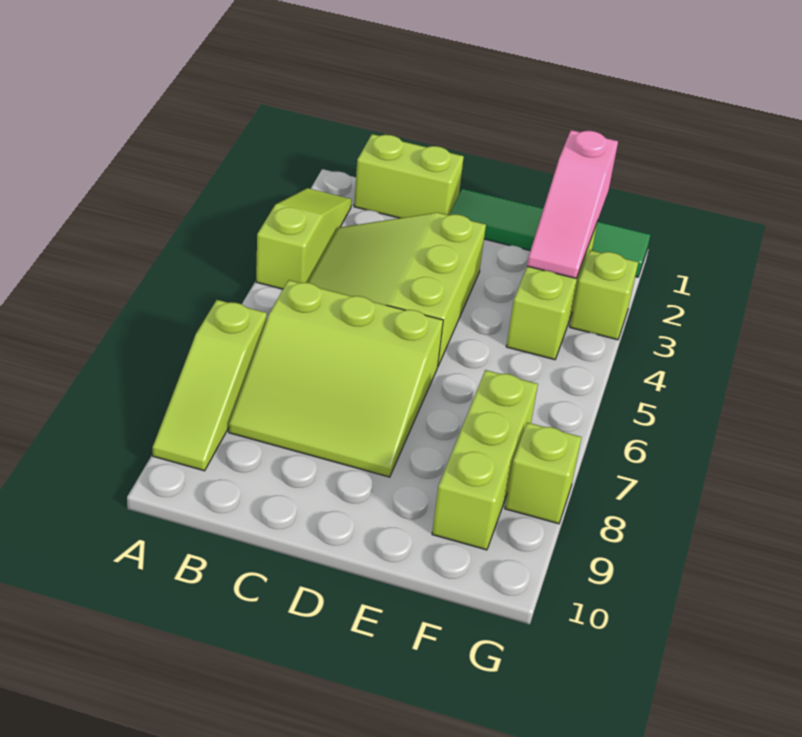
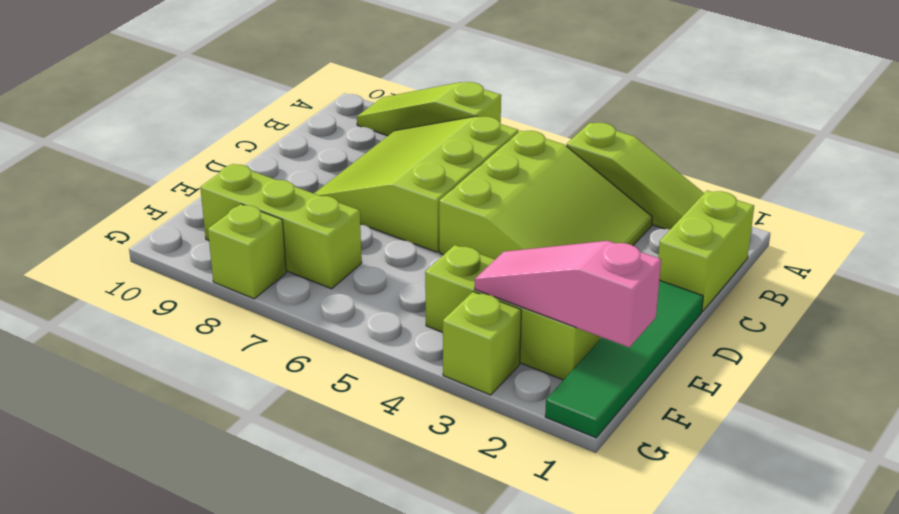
lime 3x3 slope [308,213,486,366] -> lime 3x3 slope turned to [439,131,652,259]

